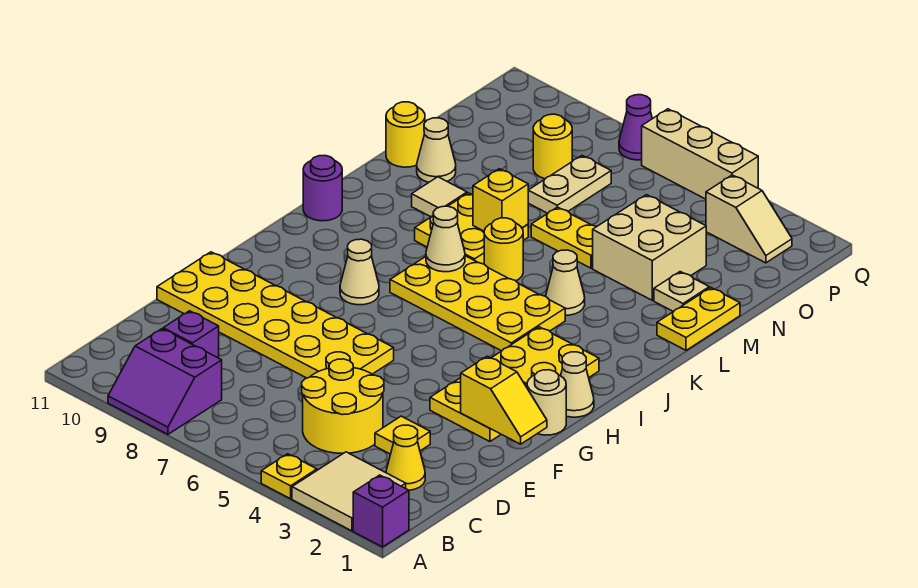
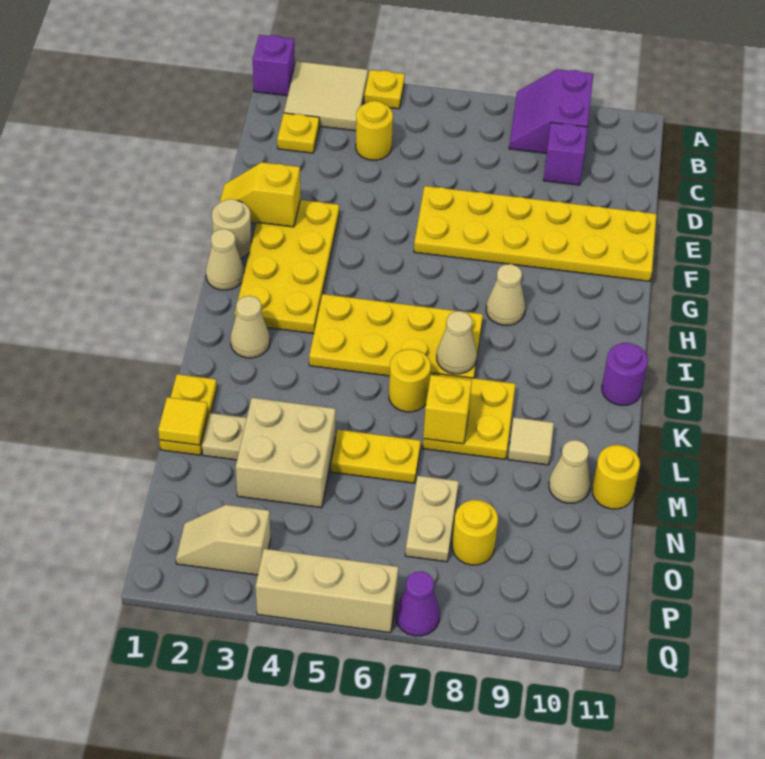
purple 2x2 slope [108,329,222,434] -> purple 2x2 slope turned to [509,69,593,153]
yellow 1x1 cone [386,425,425,490] -> yellow 1x1 plate [277,113,319,153]
yellow 2x2 round brick [302,359,384,453] -> yellow 1x1 round brick [356,101,393,160]
yellow 1x1 tile [375,416,430,454] -> yellow 1x1 tile moved to [158,397,208,445]
tan 1x1 cone [546,250,585,315] -> tan 1x1 cone moved to [231,296,270,358]

